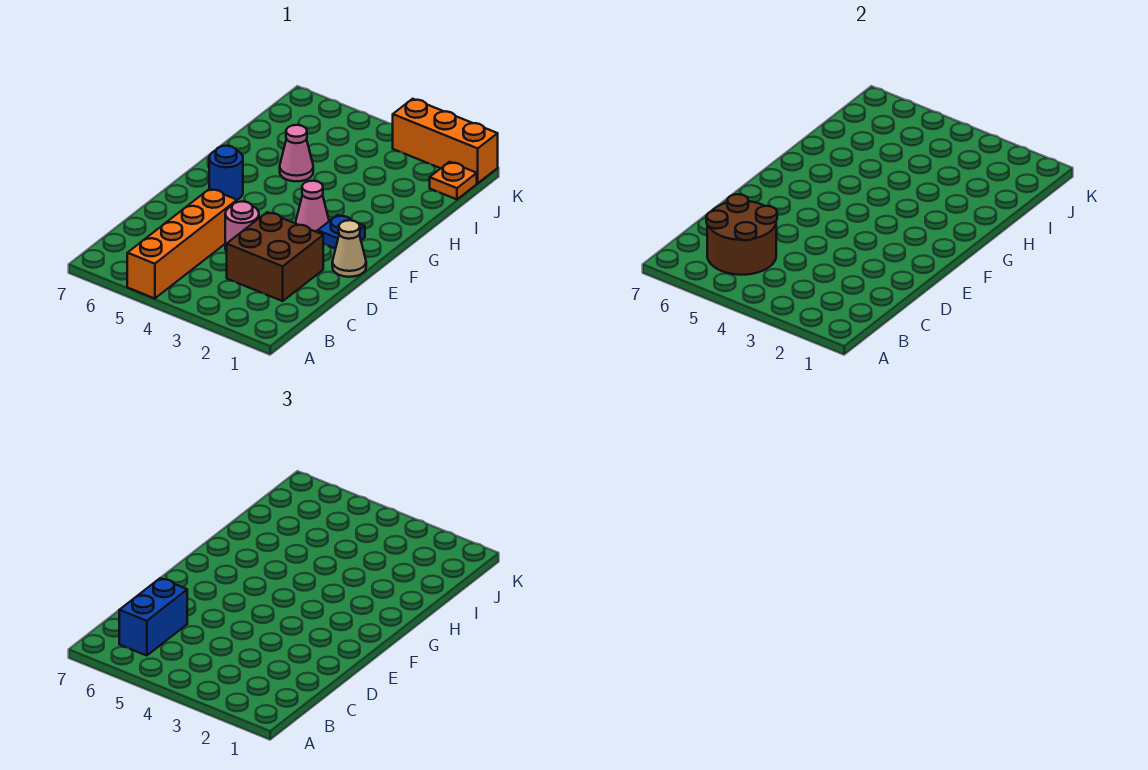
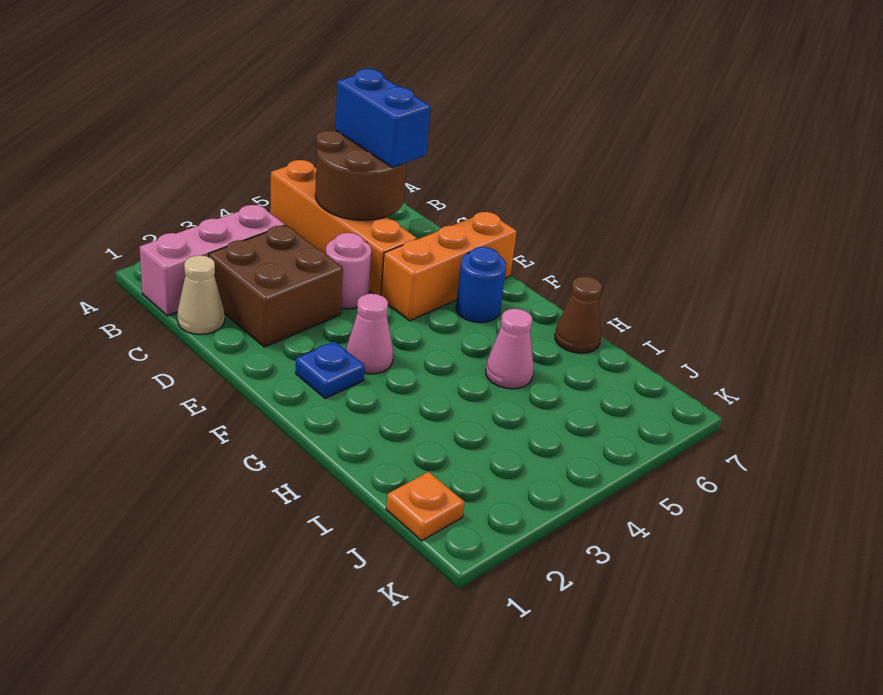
none -> pink 1x3 brick [140,205,285,316]
tan 1x1 cone [332,220,366,277] -> tan 1x1 cone moved to [177,255,225,334]
none -> brown 1x1 cone [555,276,602,353]
orange 1x3 brick [393,99,498,183] -> orange 1x3 brick moved to [381,212,517,321]

